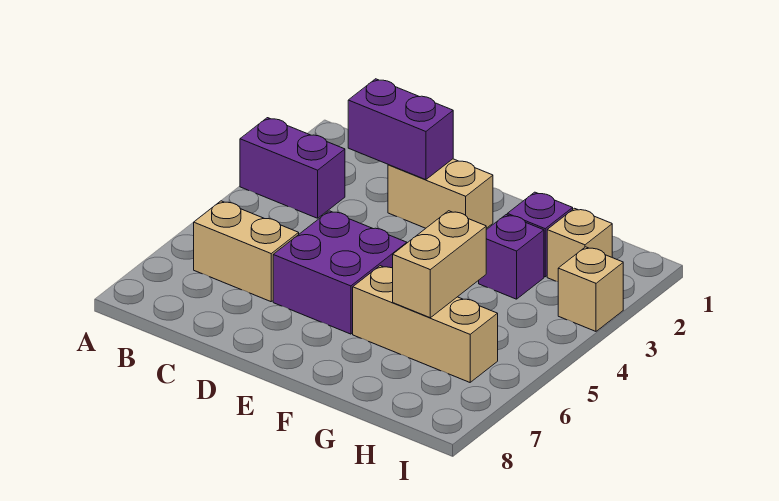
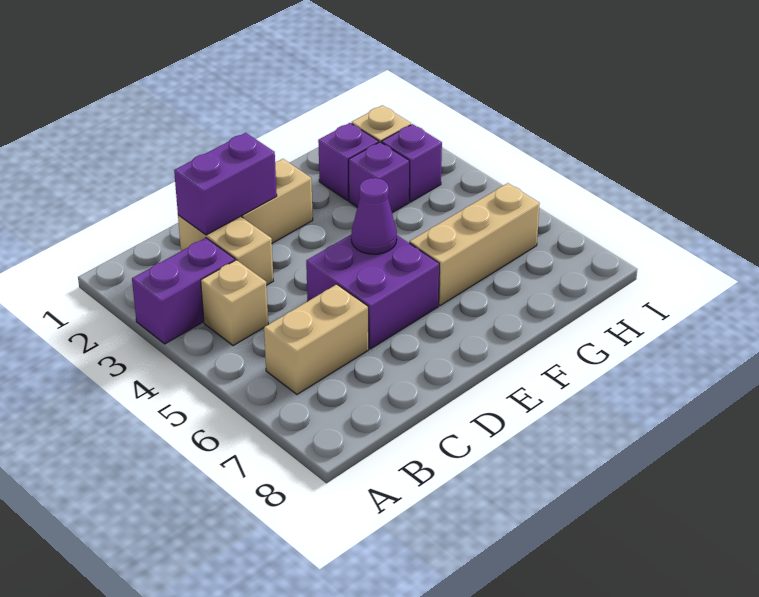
none -> purple 1x1 cone [351,178,397,254]
tan 1x2 brick [393,211,486,318] -> tan 1x2 brick moved to [178,215,273,285]
none -> purple 1x1 brick [382,124,442,202]
tan 1x1 brick [558,247,623,331] -> tan 1x1 brick moved to [201,260,268,346]

